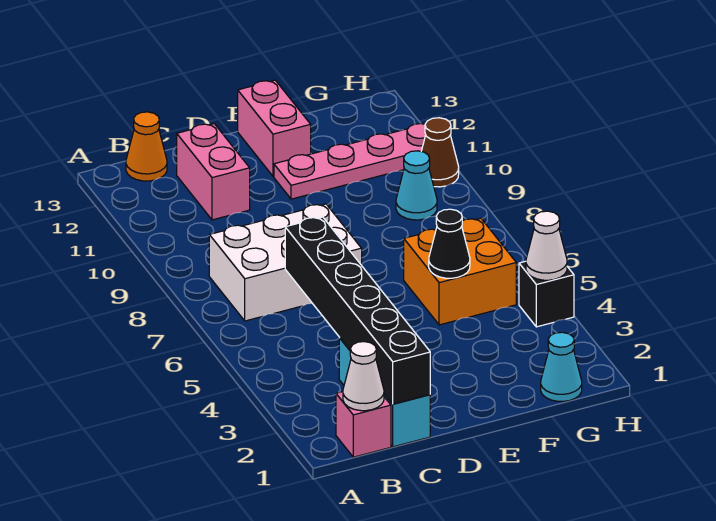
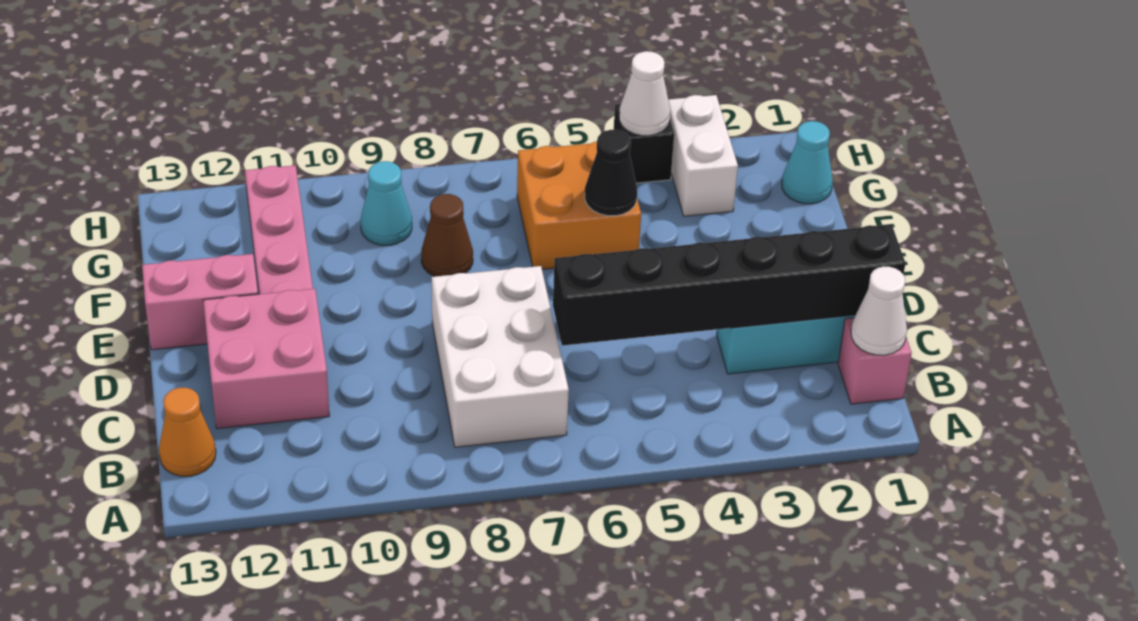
pink 1x2 brick [177,124,250,220] -> pink 2x2 brick [203,289,329,429]
none -> white 1x2 brick [668,95,738,216]
brown 1x1 cone [421,118,459,187] -> brown 1x1 cone moved to [421,194,473,277]

